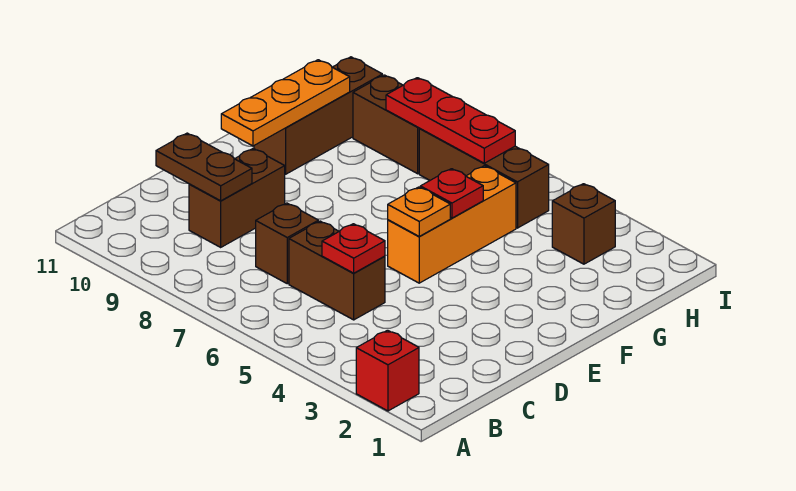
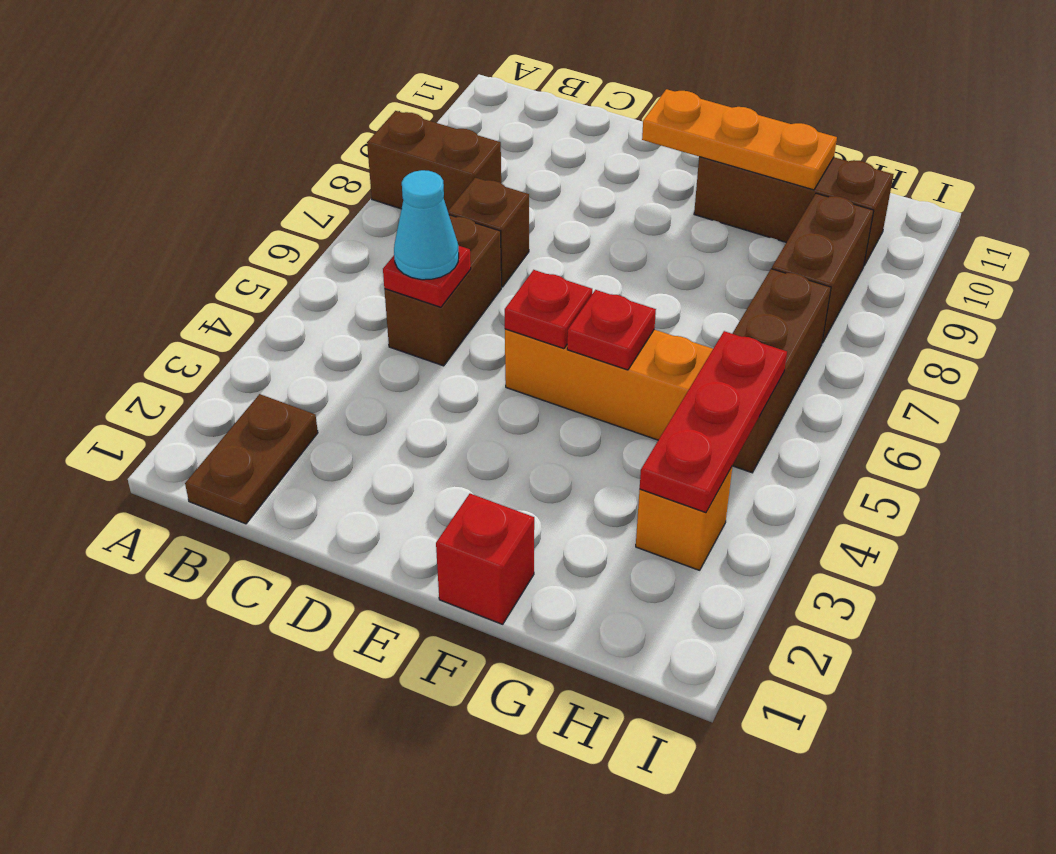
red 1x1 brick [356,330,419,411] -> red 1x1 brick moved to [436,494,534,624]
none -> cyan 1x1 cone [394,170,459,280]
brown 1x2 brick [189,149,285,247] -> brown 1x2 brick moved to [367,111,501,211]
brown 1x2 plate [156,133,252,201] -> brown 1x2 plate moved to [185,394,318,524]
orange 1x1 plate [388,187,450,237] -> red 1x1 plate [505,270,592,349]
brown 1x1 brick [552,184,615,264] -> orange 1x1 brick [636,467,732,570]
red 1x3 plate [386,78,515,163] -> red 1x3 plate moved to [640,331,787,513]

